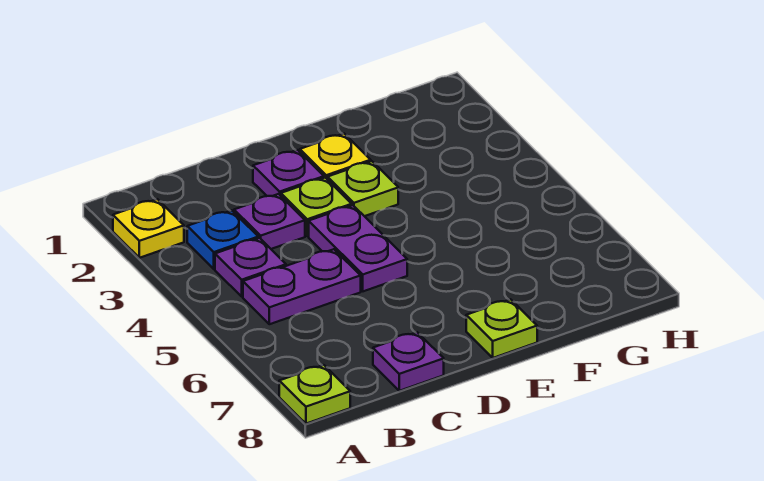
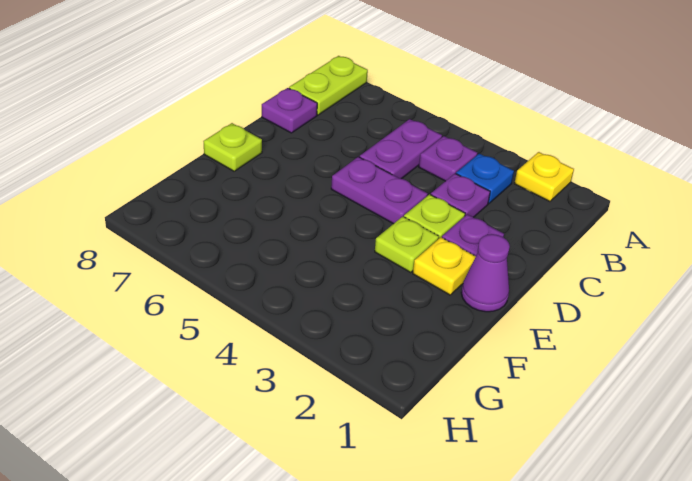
lime 1x1 plate [279,365,350,424] -> lime 1x2 plate [289,56,368,115]
none -> purple 1x1 cone [461,234,510,312]

